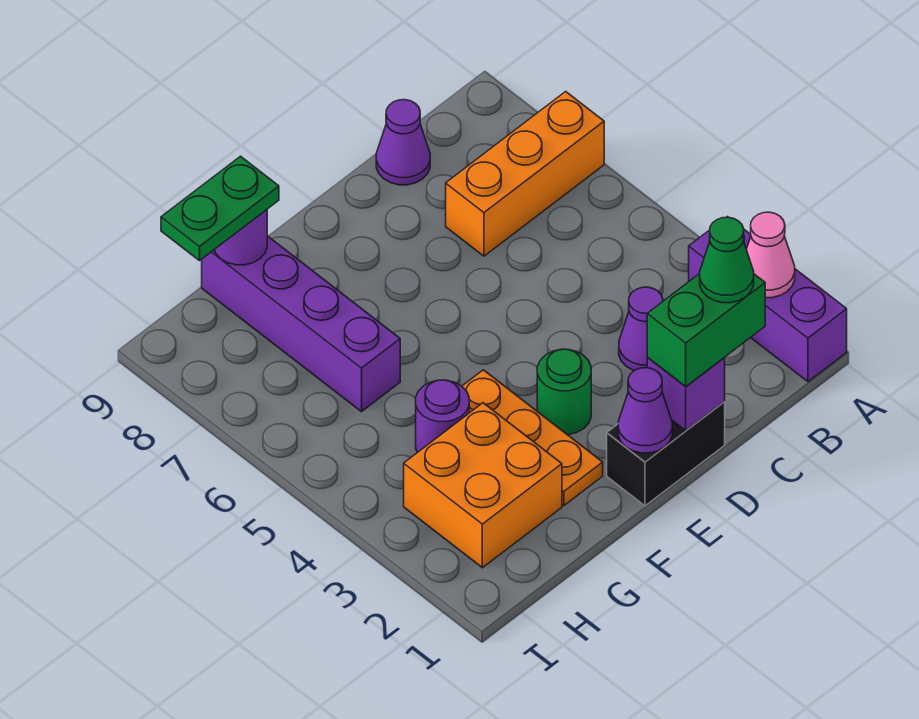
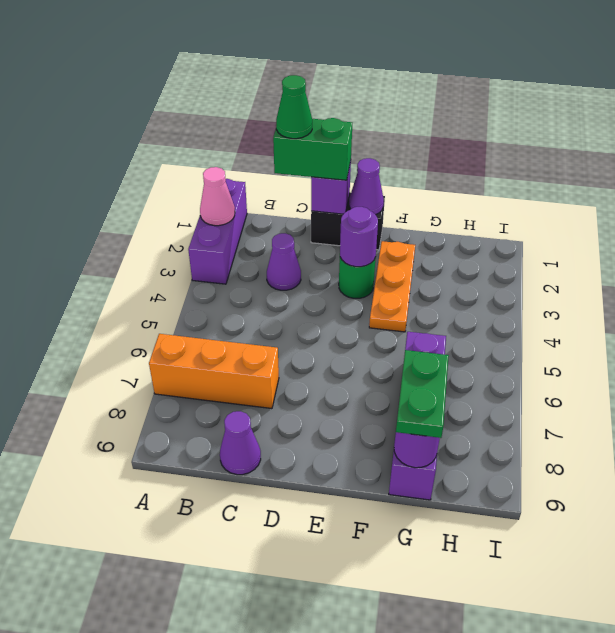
orange 2x2 brick [404,403,562,568] -> none
purple 1x1 round brick [416,380,469,453] -> purple 1x1 round brick moved to [340,207,378,267]
green 1x2 plate [161,156,279,261] -> green 1x2 plate turned to [396,350,449,438]

